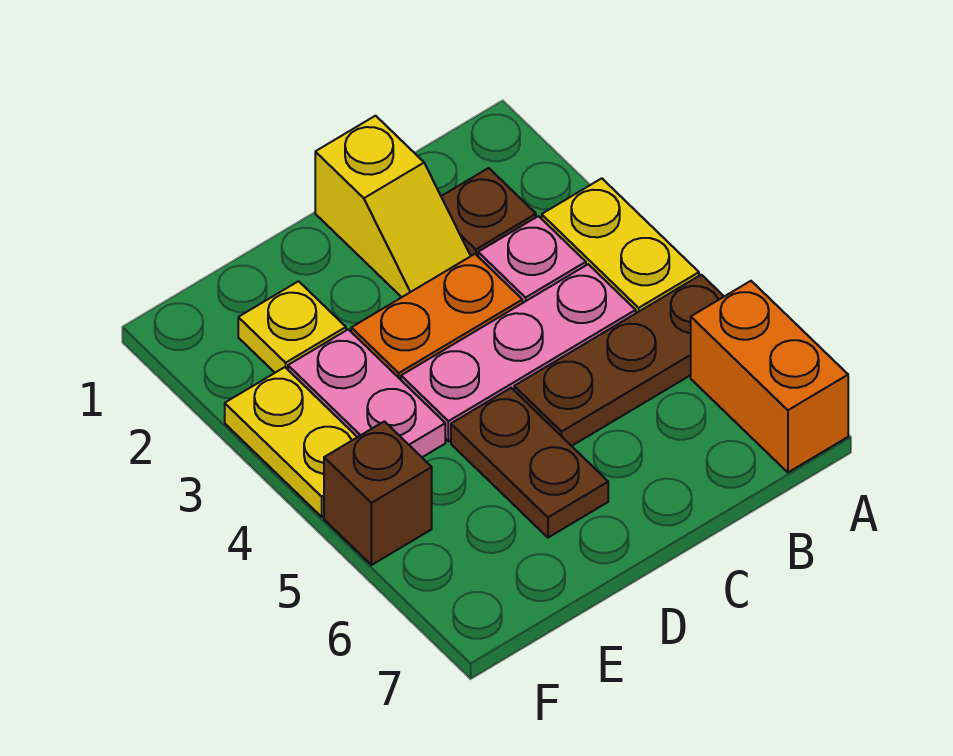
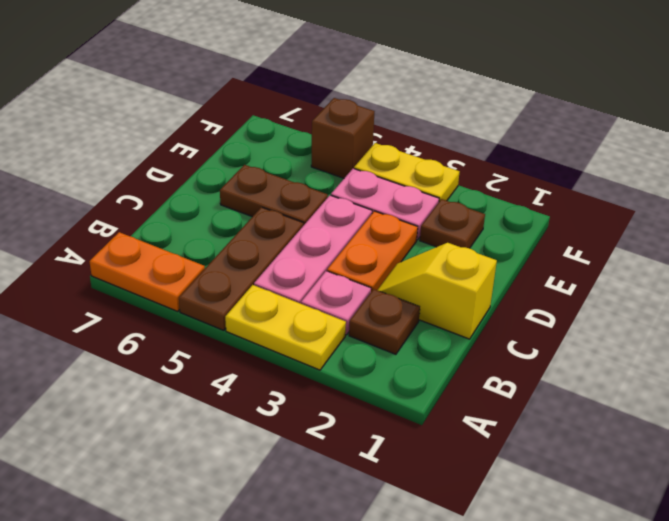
orange 1x2 brick [691,281,848,472] -> orange 1x2 plate [89,232,205,311]
yellow 1x1 plate [238,281,346,373] -> brown 1x1 plate [420,199,485,248]

